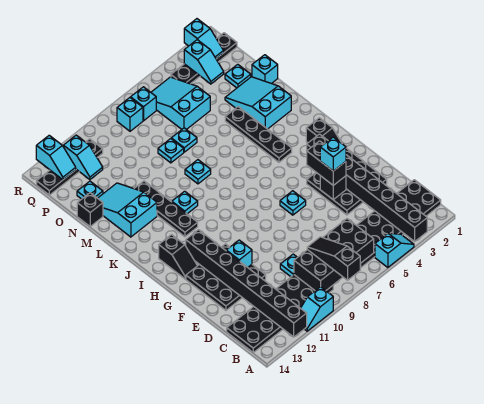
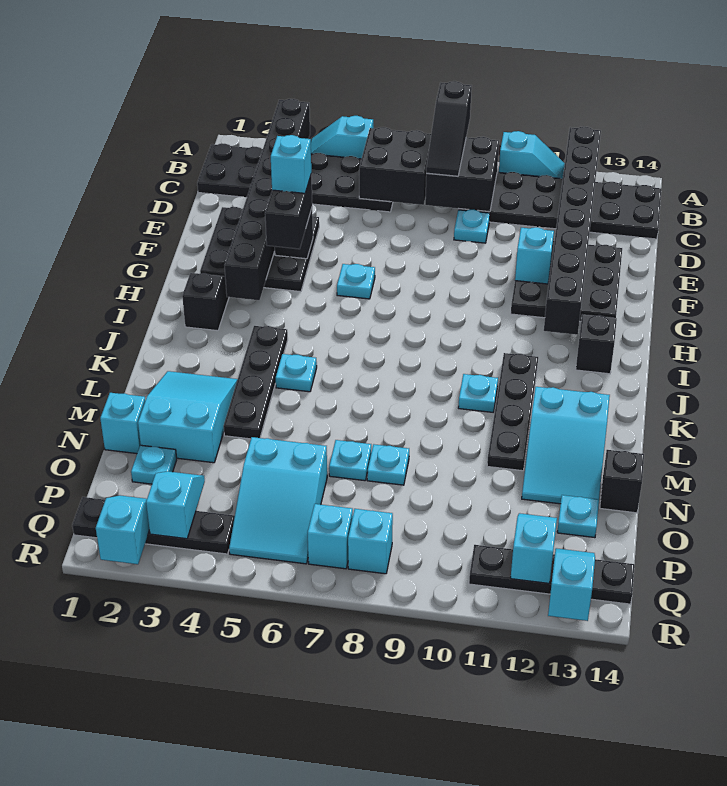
cyan 2x3 slope [225,77,291,129] -> cyan 2x3 slope turned to [138,371,238,463]
cyan 1x1 plate [185,160,211,184] -> cyan 1x1 plate moved to [276,354,317,392]

